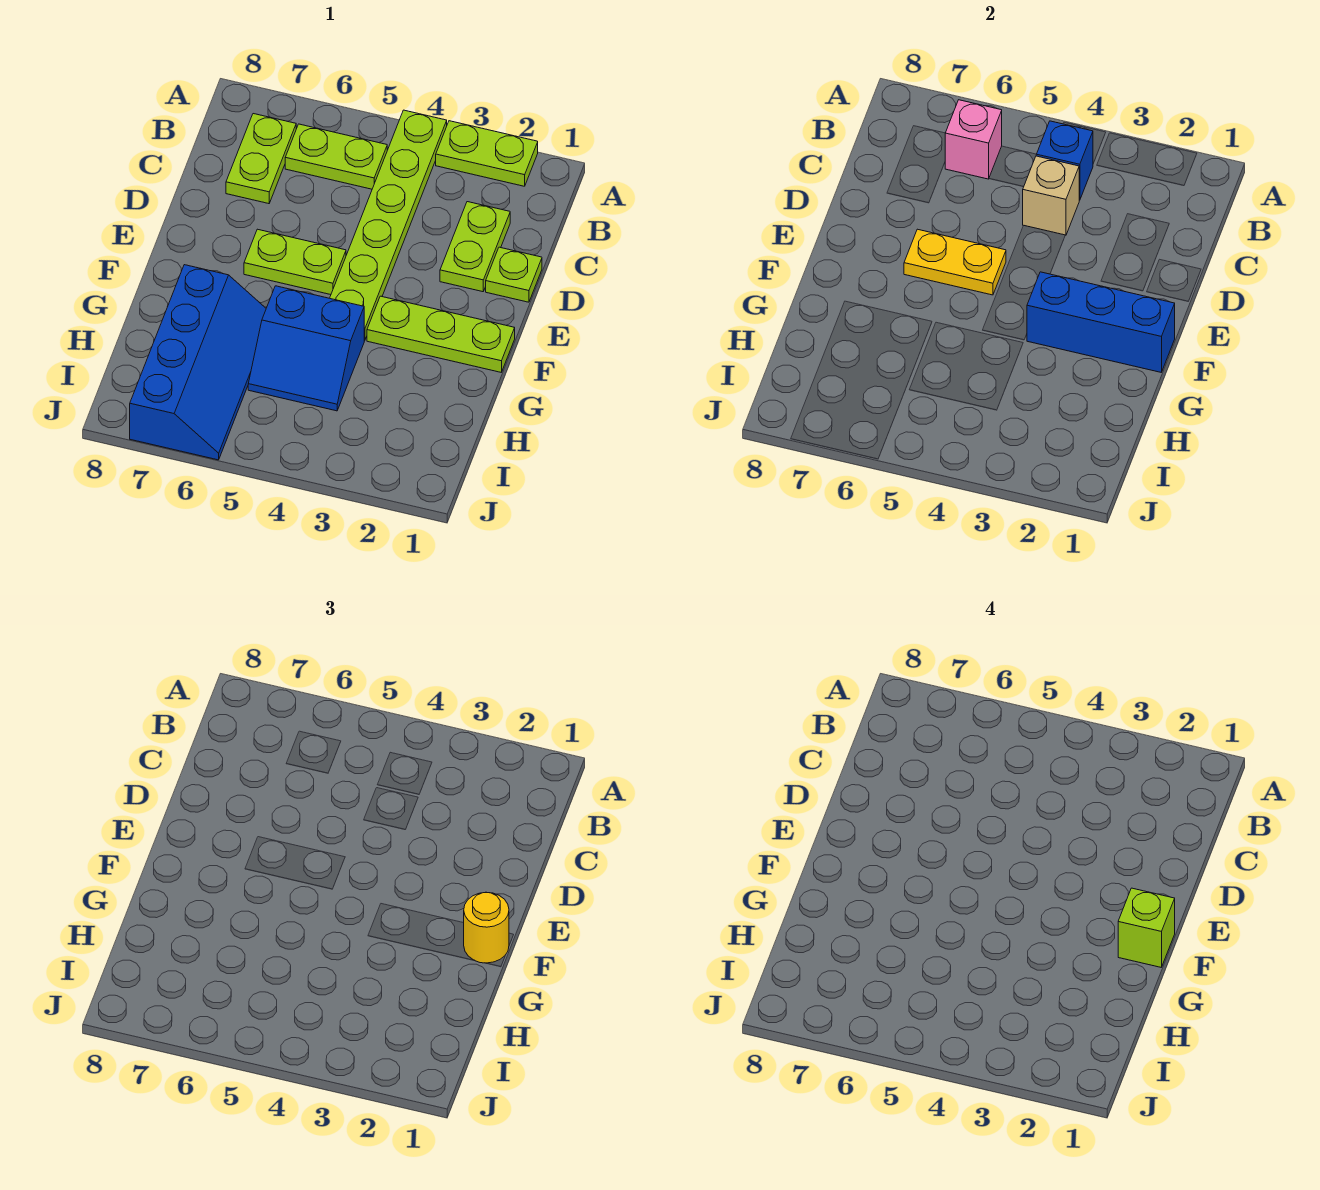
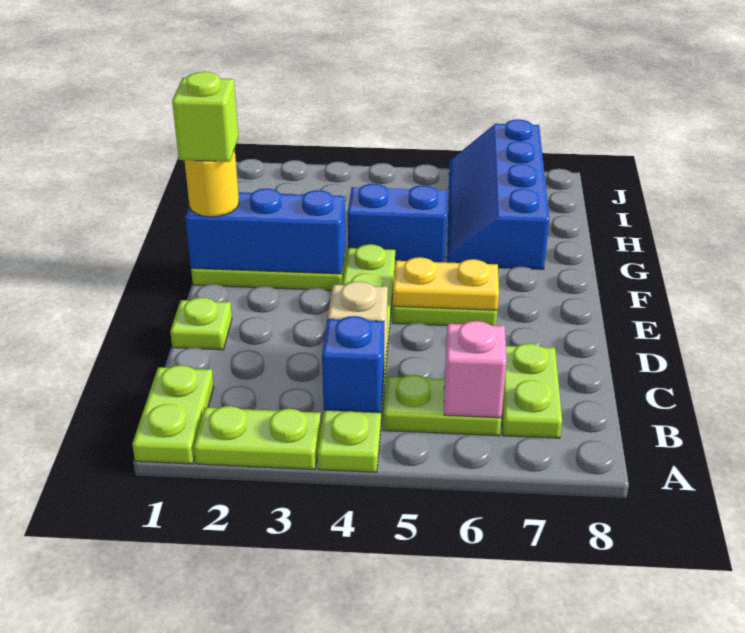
lime 1x2 plate [440,202,510,292] -> lime 1x2 plate moved to [132,365,214,464]

